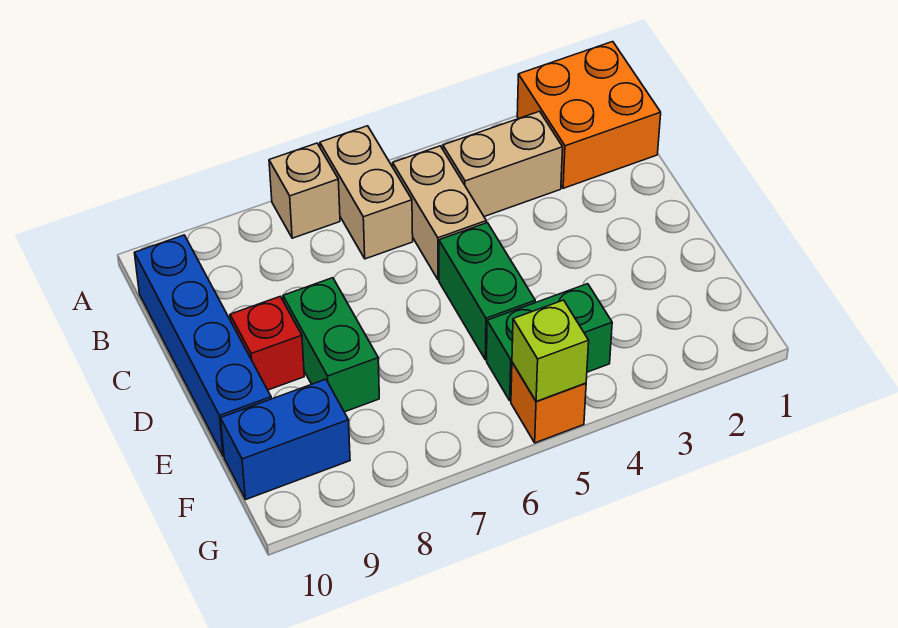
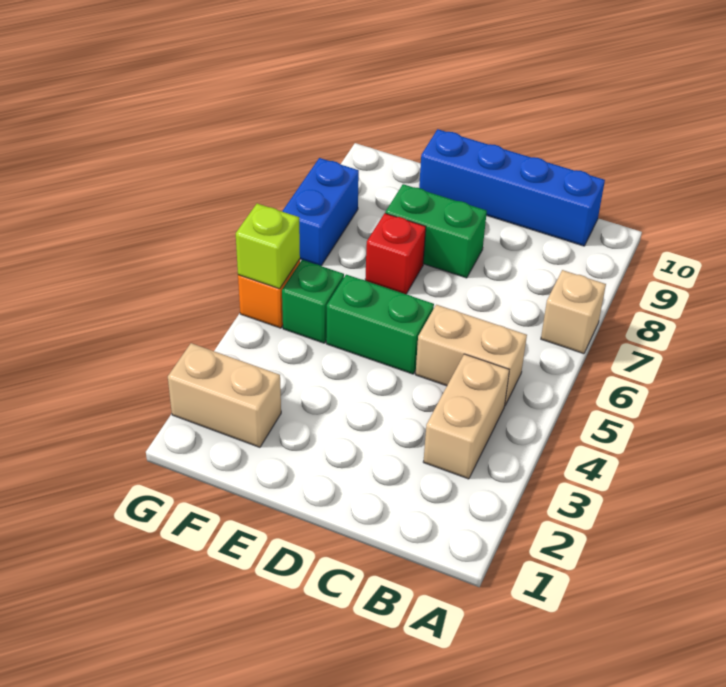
orange 2x2 brick [517,42,661,188] -> none
tan 1x2 brick [320,126,413,259] -> tan 1x2 brick moved to [168,343,281,447]
red 1x1 brick [230,297,304,390] -> red 1x1 brick moved to [365,213,426,294]
green 1x2 brick [487,284,612,401] -> green 1x1 brick [282,260,344,343]
blue 1x2 brick [221,379,350,499] -> blue 1x2 brick moved to [282,158,359,266]

